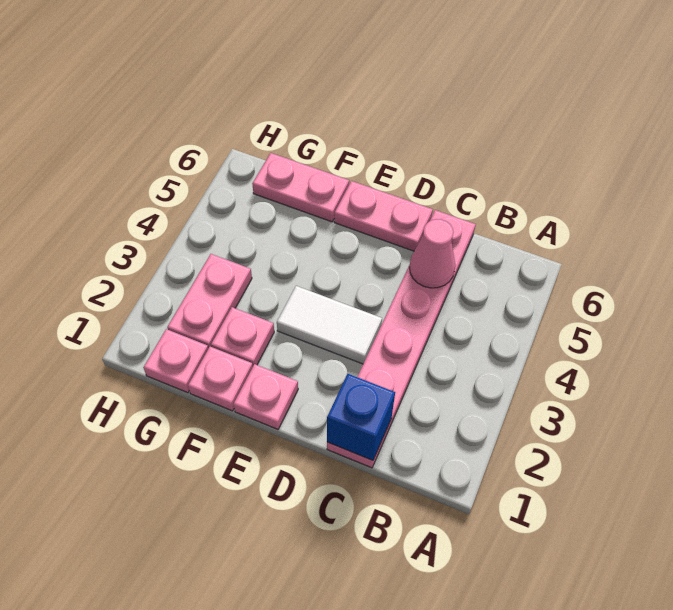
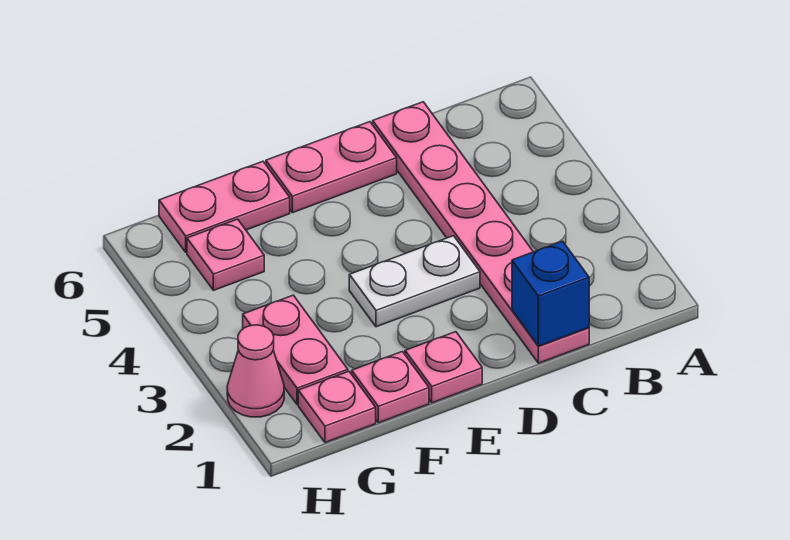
pink 1x1 cone [410,219,455,288] -> pink 1x1 cone moved to [227,325,284,417]
white 1x2 tile [277,286,382,364] -> white 1x2 plate [349,236,480,327]
pink 1x1 plate [211,307,274,366] -> pink 1x1 plate moved to [187,219,264,290]

